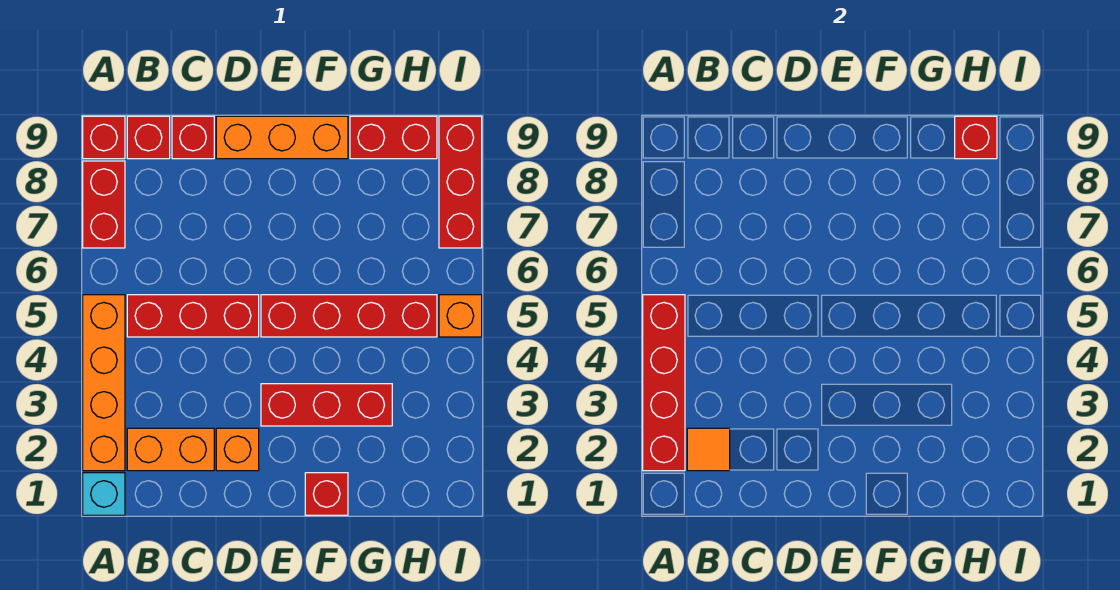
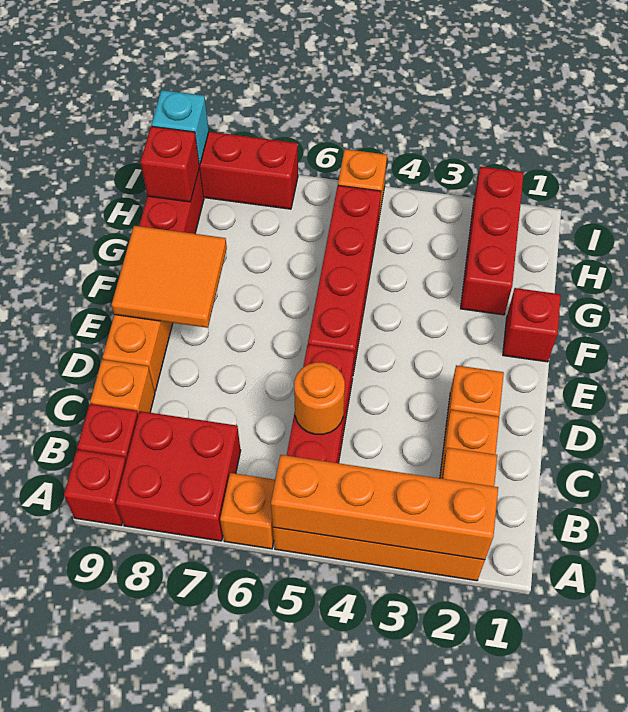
cyan 1x1 brick [83,473,125,515] -> cyan 1x1 brick moved to [151,90,209,165]
red 1x4 brick [643,295,685,471] -> orange 1x4 brick [271,455,498,560]
none -> orange 1x1 brick [220,473,275,549]
red 1x2 brick [83,161,125,248] -> red 2x2 brick [116,411,241,541]
none -> orange 1x1 round brick [294,362,345,434]
red 1x1 brick [172,116,214,159] -> orange 1x1 brick [90,360,155,414]
red 1x3 brick [261,384,392,426] -> red 1x3 brick moved to [461,167,524,315]
none -> orange 2x2 tile [112,226,227,328]

